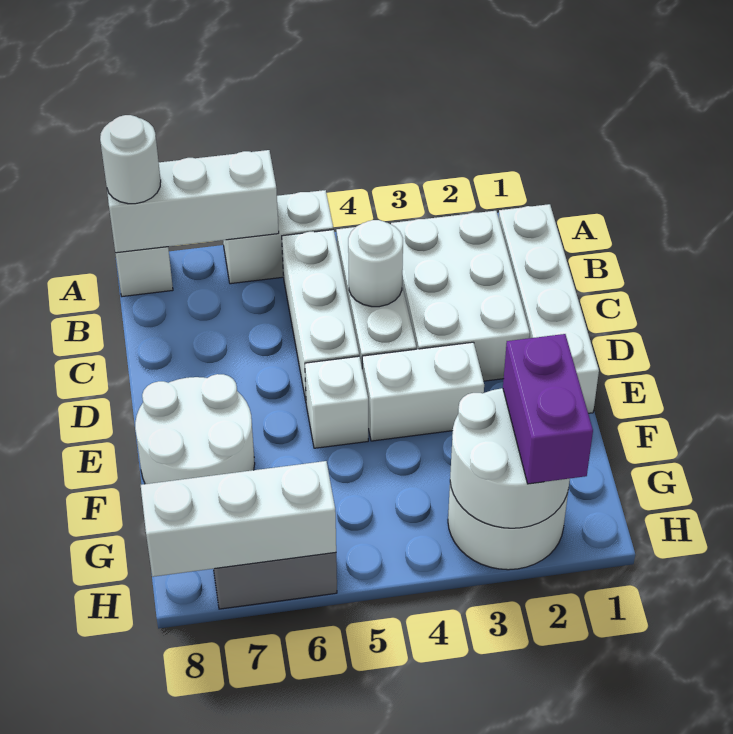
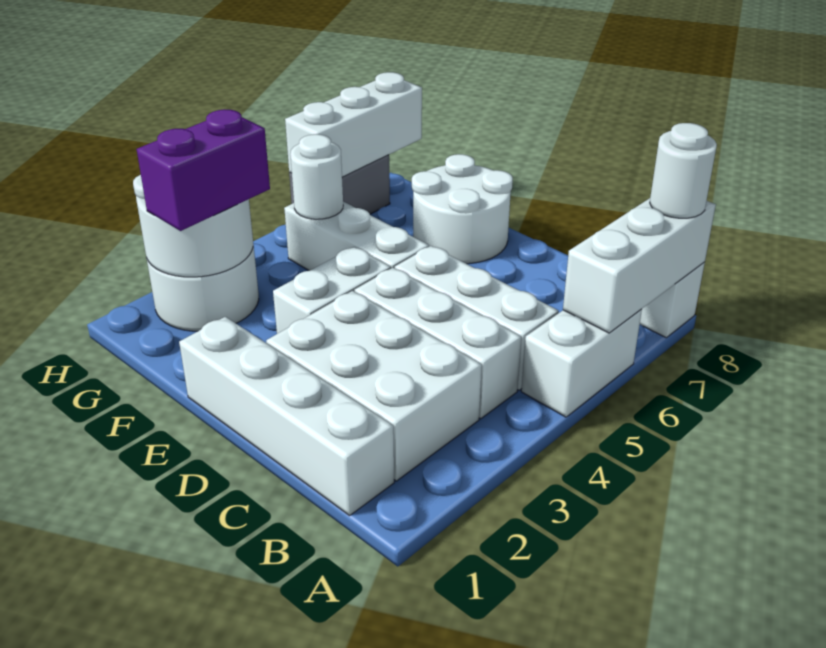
white 1x1 round brick [348,220,403,307] -> white 1x1 round brick moved to [290,134,343,219]
white 1x1 brick [305,356,368,448] -> white 1x3 brick [284,202,429,271]
purple 1x2 brick [503,334,593,484] -> purple 1x2 brick turned to [137,109,270,231]

